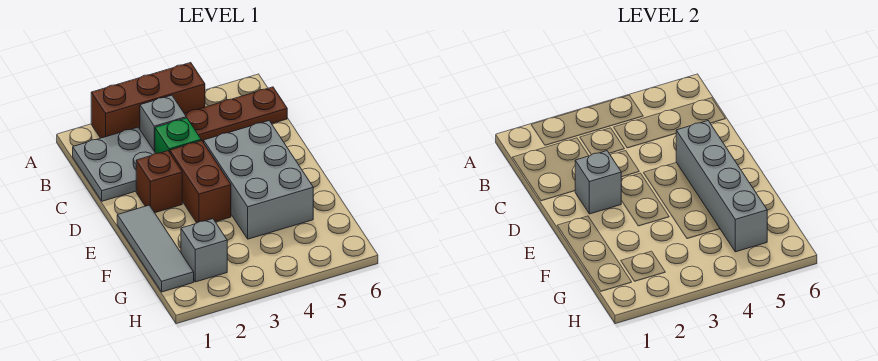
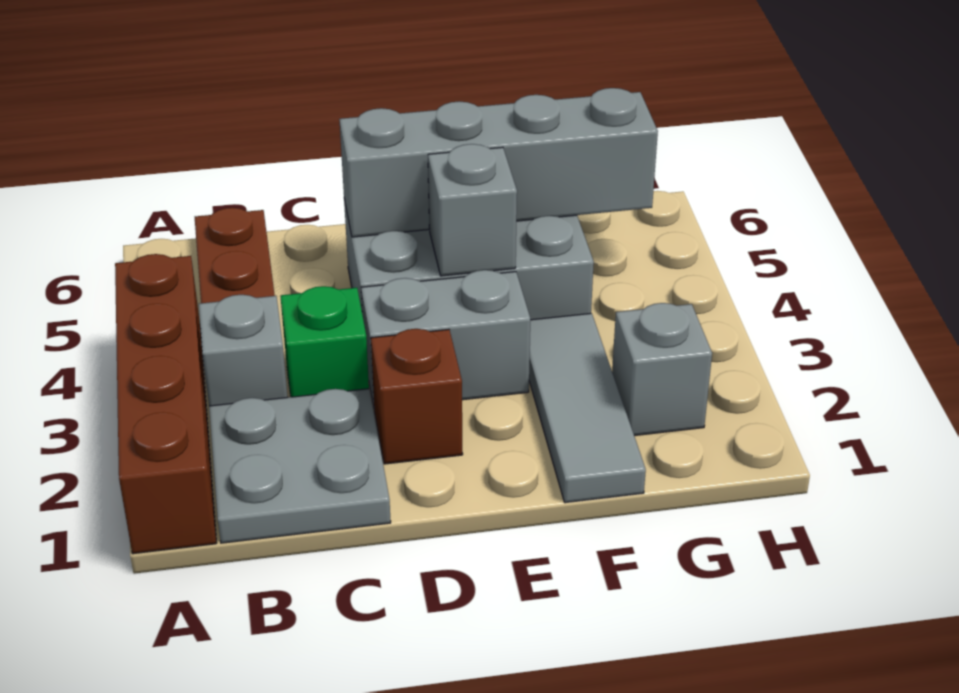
brown 1x3 brick [91,63,205,138] -> brown 1x4 brick [115,254,216,554]
grey 1x1 brick [575,151,621,214] -> grey 1x1 brick moved to [428,144,517,276]
brown 1x2 brick [170,141,231,223] -> grey 1x2 brick [361,270,530,407]
grey 1x3 tile [117,205,194,292] -> grey 1x3 tile turned to [529,313,646,503]

